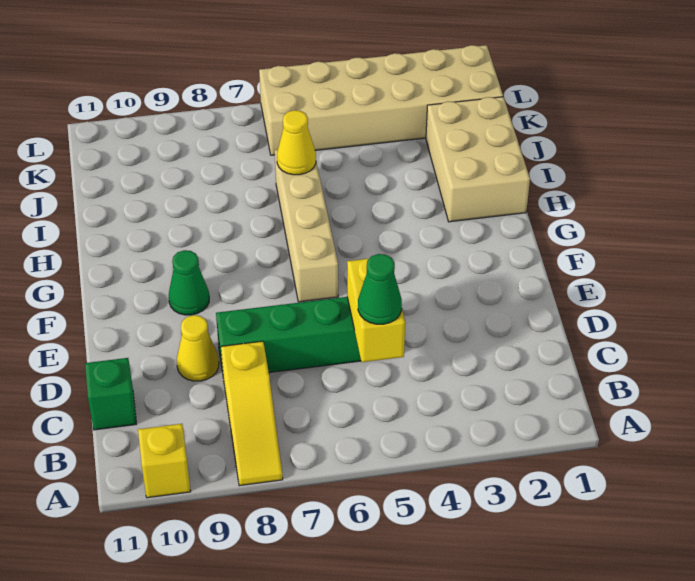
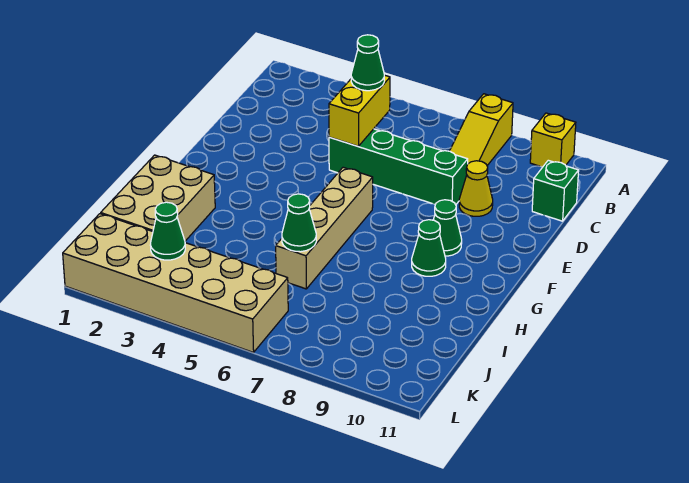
yellow 1x3 slope [221,341,283,486] -> yellow 1x3 slope turned to [450,94,513,166]
none -> green 1x1 cone [412,220,446,276]
yellow 1x1 cone [277,110,316,175] -> green 1x1 cone [282,194,316,252]
none -> green 1x1 cone [151,202,185,260]

